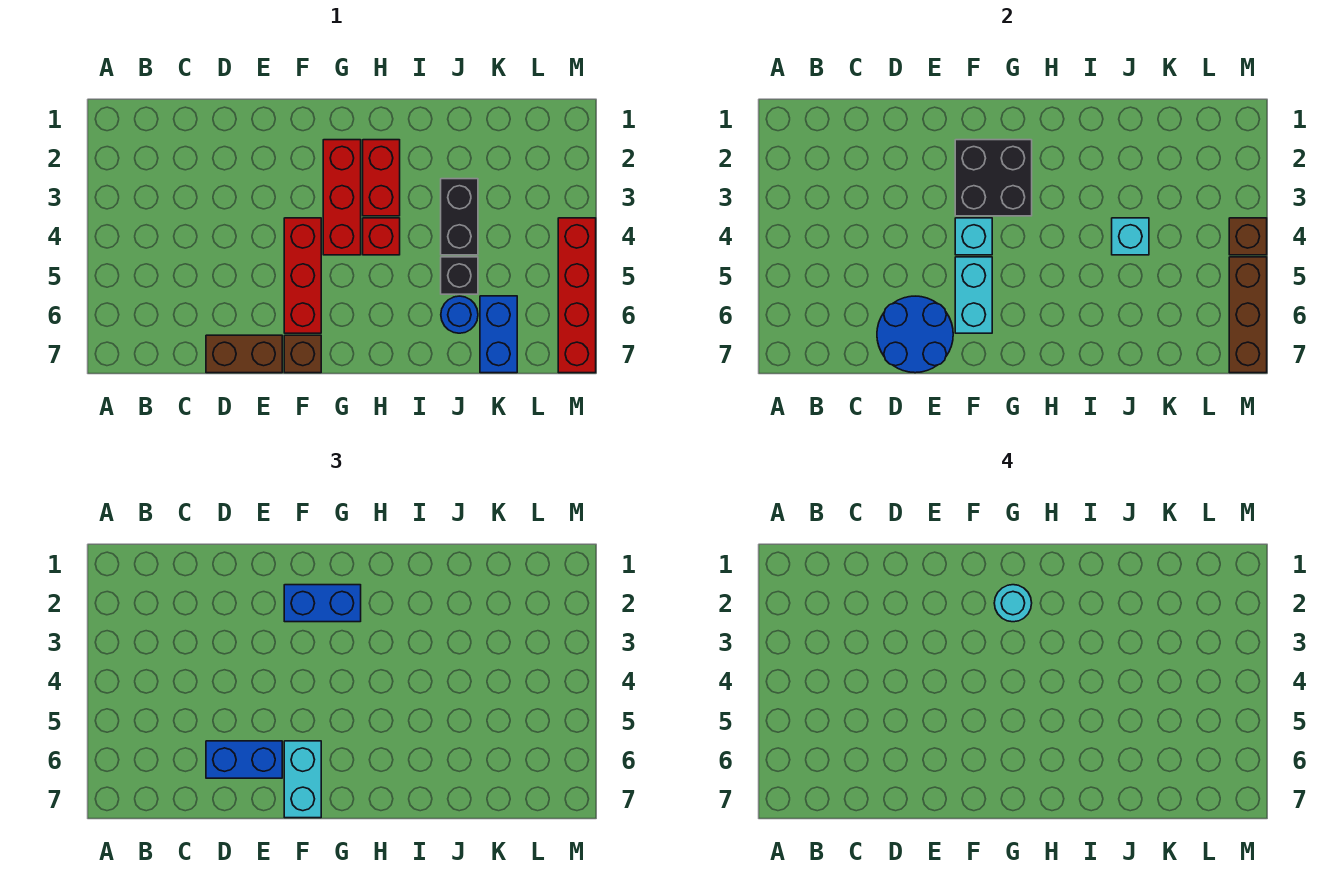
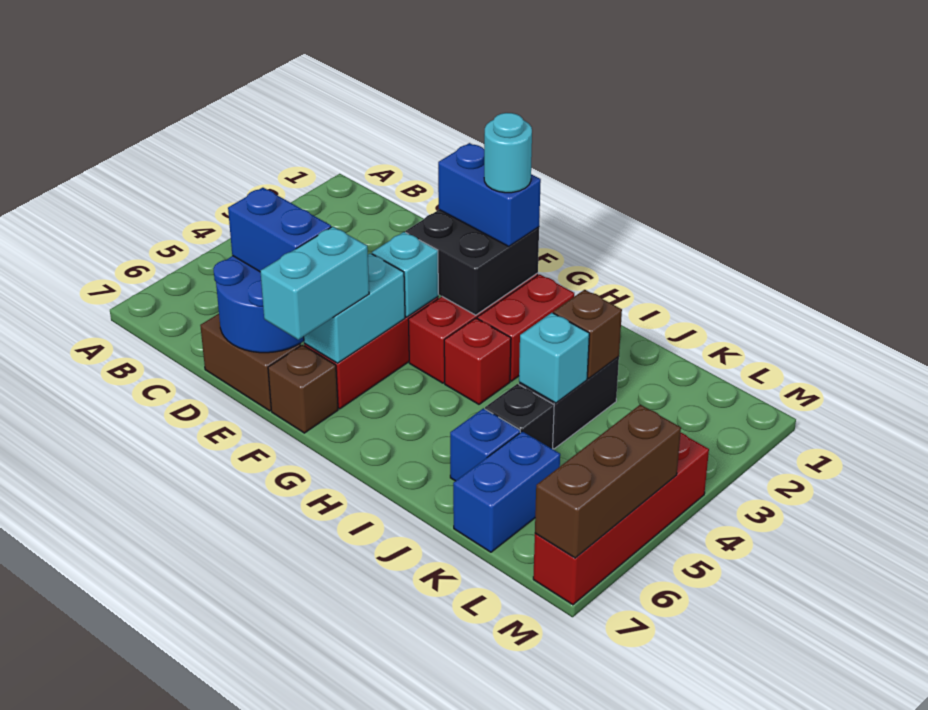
blue 1x1 round brick [441,296,478,333] -> blue 1x1 brick [450,408,520,481]
brown 1x1 brick [1229,218,1267,255] -> brown 1x1 brick moved to [554,290,622,379]

